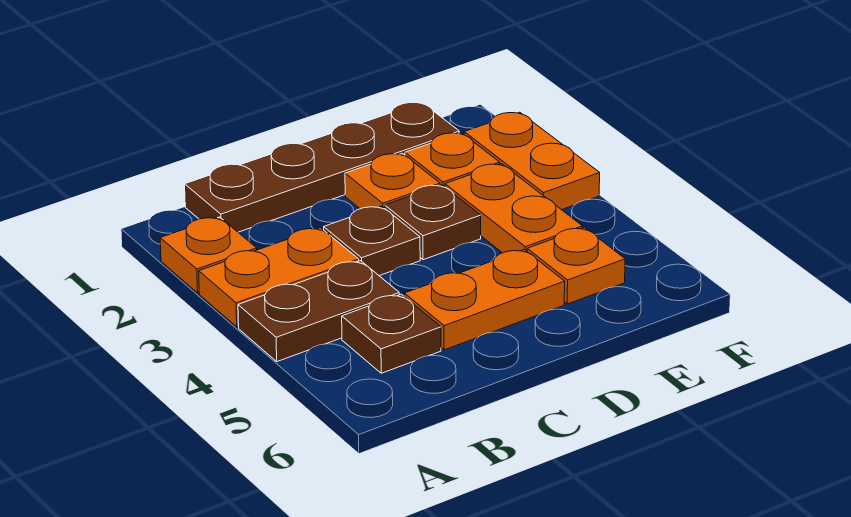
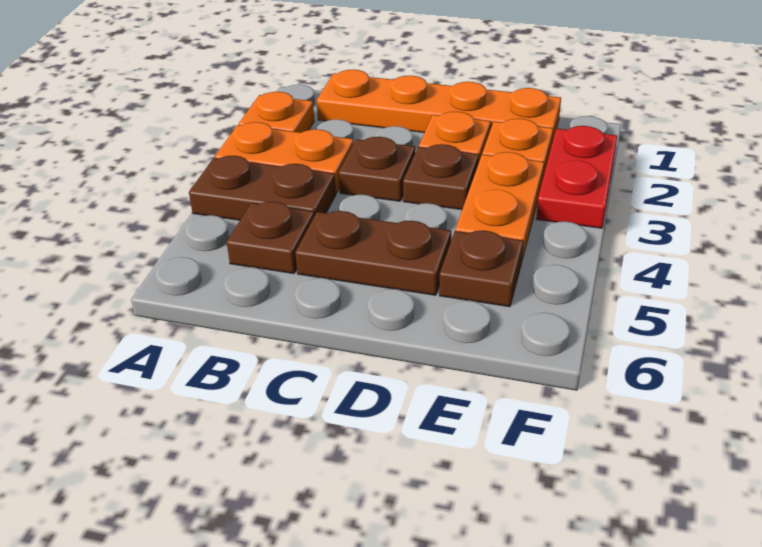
brown 1x4 plate [185,102,459,232] -> orange 1x4 plate [317,70,561,143]
orange 1x2 plate [404,250,565,350] -> brown 1x2 plate [295,211,451,295]
orange 1x1 plate [527,228,625,304] -> brown 1x1 plate [439,230,523,307]
orange 1x2 plate [464,112,600,210] -> red 1x2 plate [536,126,617,228]

